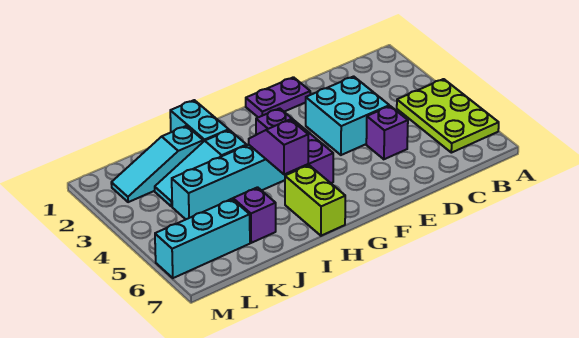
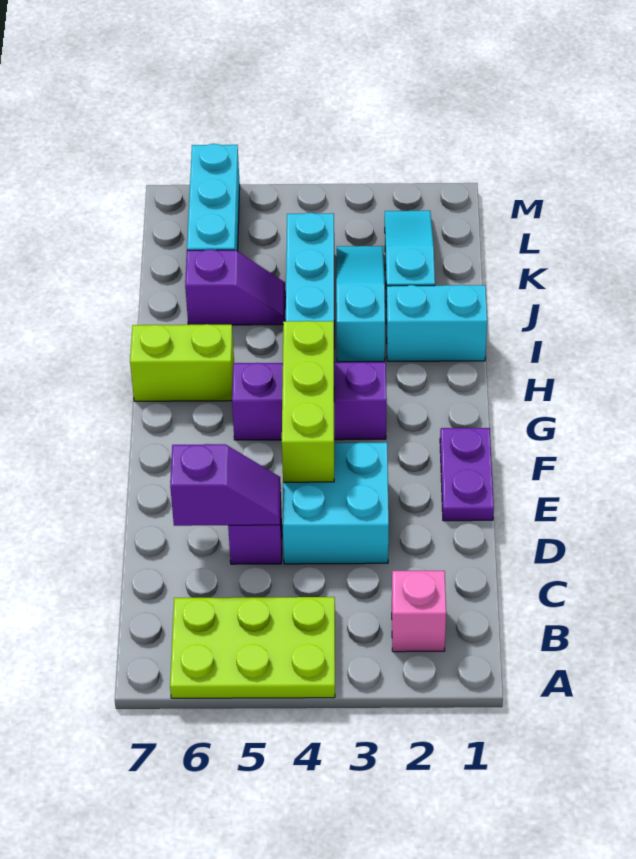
none -> pink 1x1 brick [392,571,446,652]
none -> lime 1x3 brick [282,321,334,482]
purple 1x2 slope [249,119,308,174] -> purple 1x2 slope moved to [170,444,281,526]

